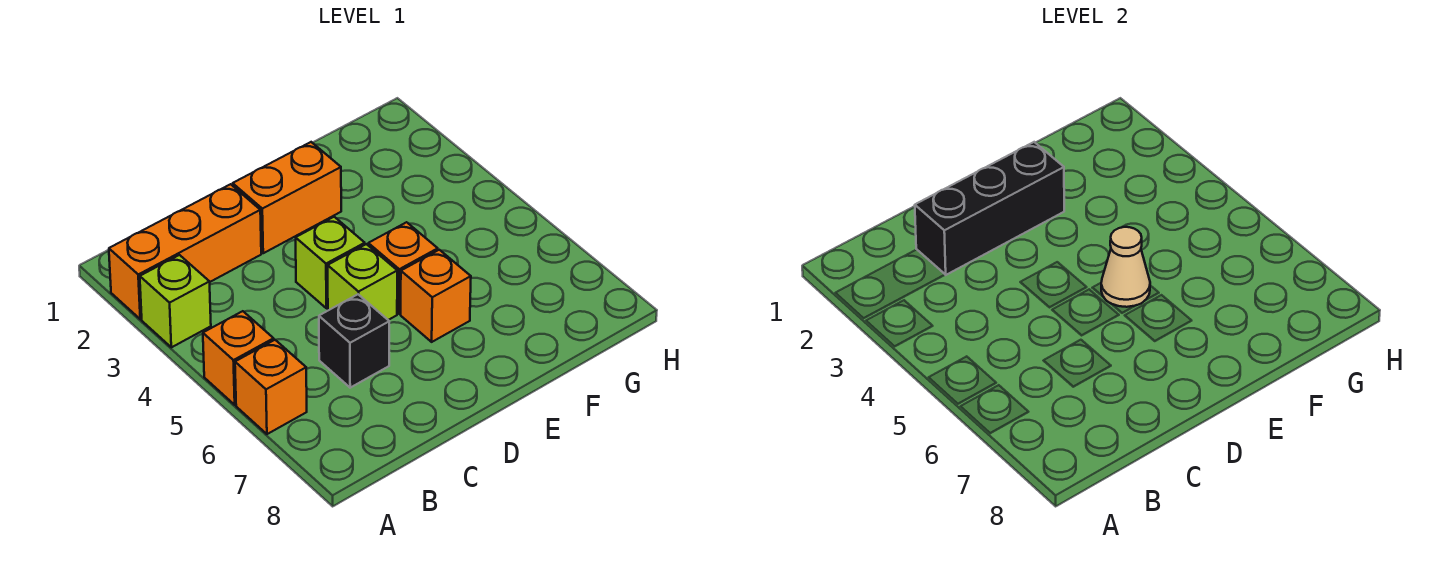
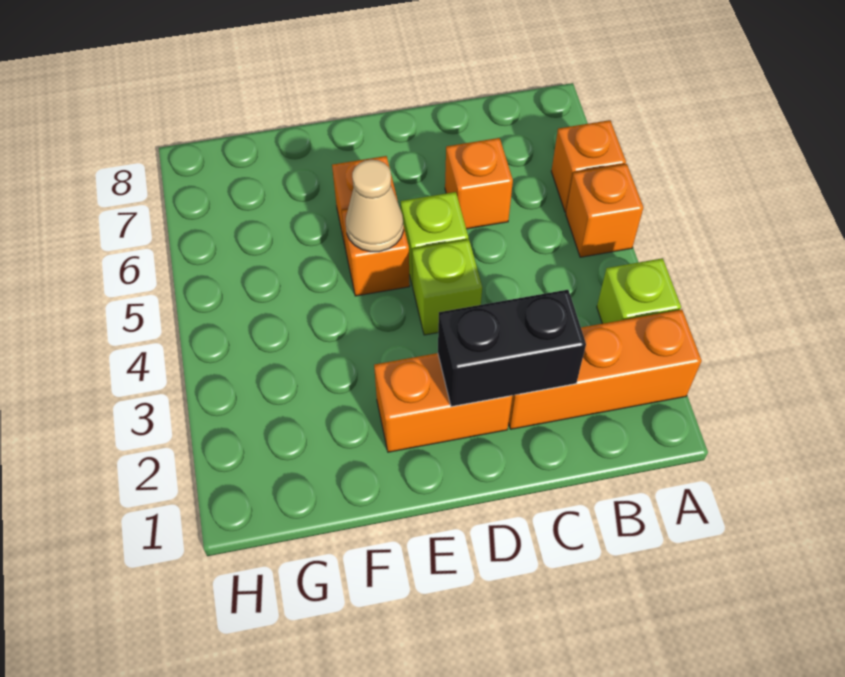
black 1x3 brick [915,142,1064,275] -> black 1x2 brick [438,290,586,407]
black 1x1 brick [319,294,389,388] -> orange 1x1 brick [445,138,513,229]

